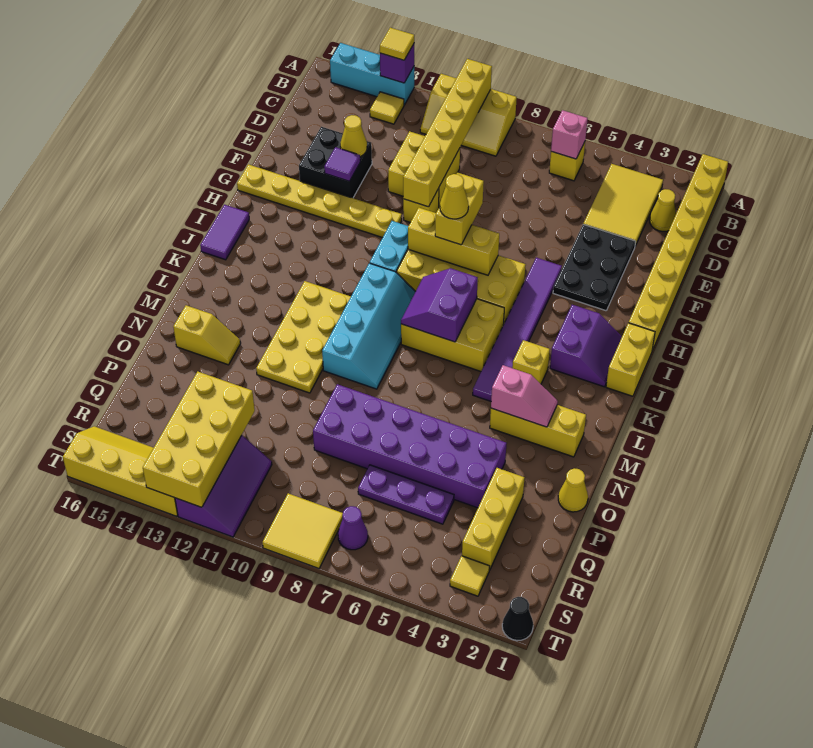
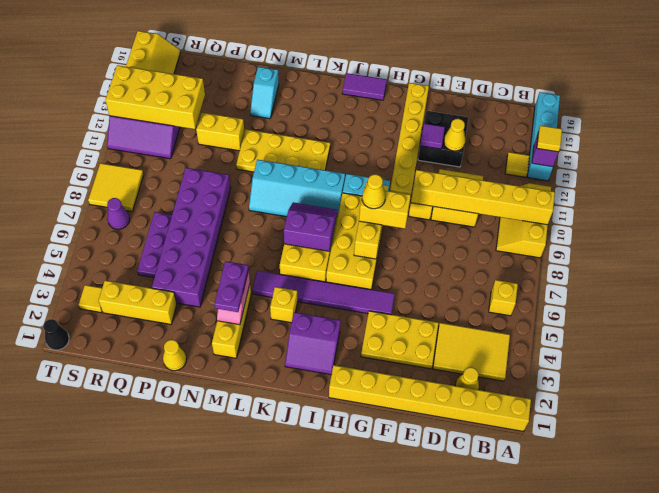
cyan 1x3 brick [330,43,414,105] -> cyan 1x4 brick [527,92,560,181]
pink 1x1 brick [551,110,588,159] -> none
black 2x3 plate [553,225,636,311] -> yellow 2x3 plate [361,311,438,369]
yellow 1x2 brick [606,323,655,396] -> yellow 1x2 brick moved to [196,112,244,151]
none -> purple 1x2 plate [214,261,249,312]
yellow 1x2 slope [173,305,241,365] -> cyan 1x2 slope [250,67,279,119]

